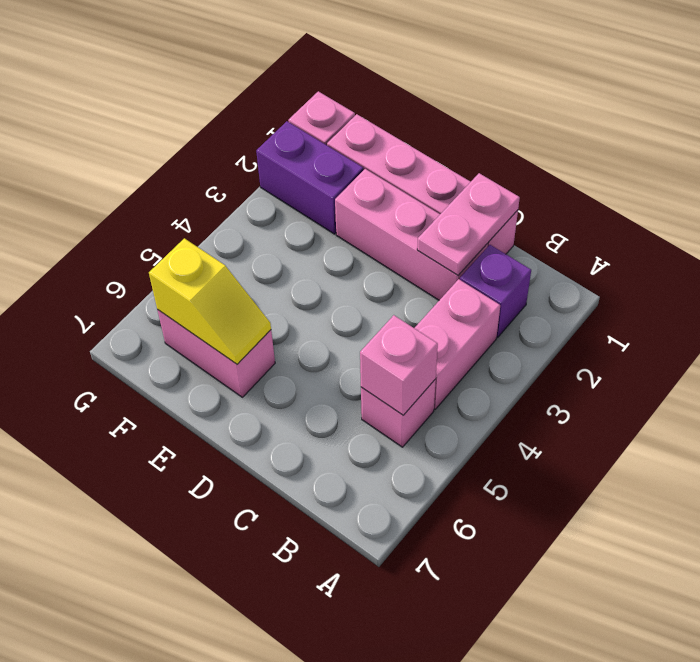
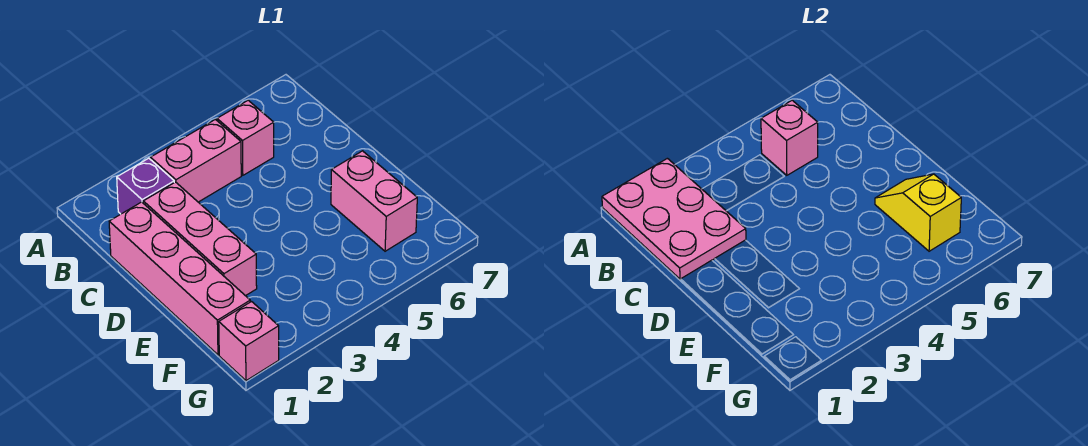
pink 1x2 plate [417,173,520,275] -> pink 2x3 plate [602,158,746,279]
purple 1x2 brick [256,121,363,234] -> none

